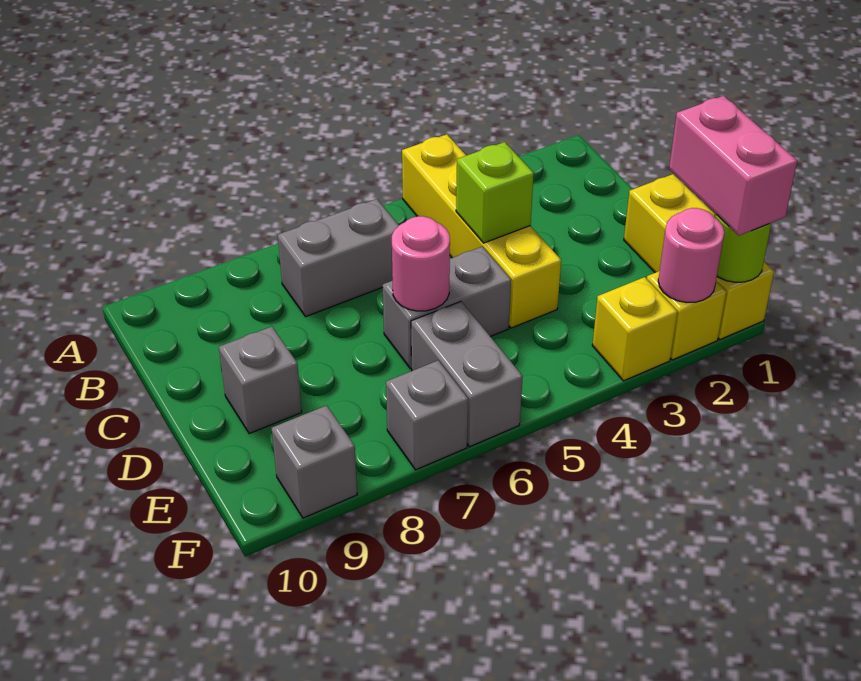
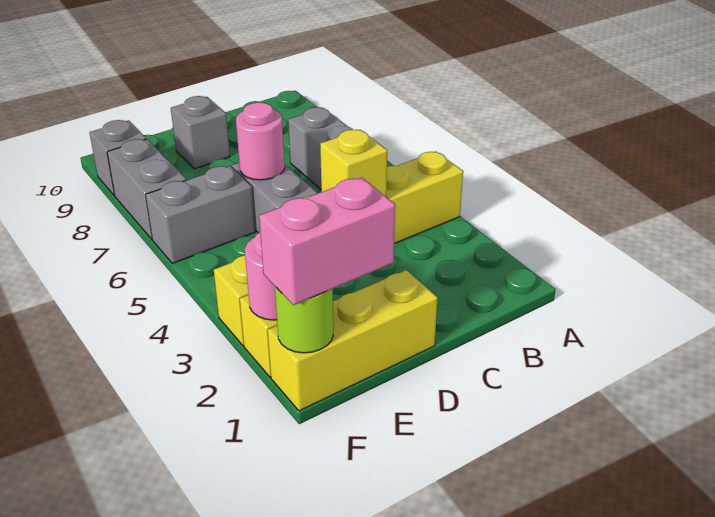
lime 1x1 brick [456,142,534,243] -> yellow 1x1 brick [320,130,387,196]
grey 1x1 brick [386,360,468,470] -> grey 1x2 brick [107,139,187,239]

